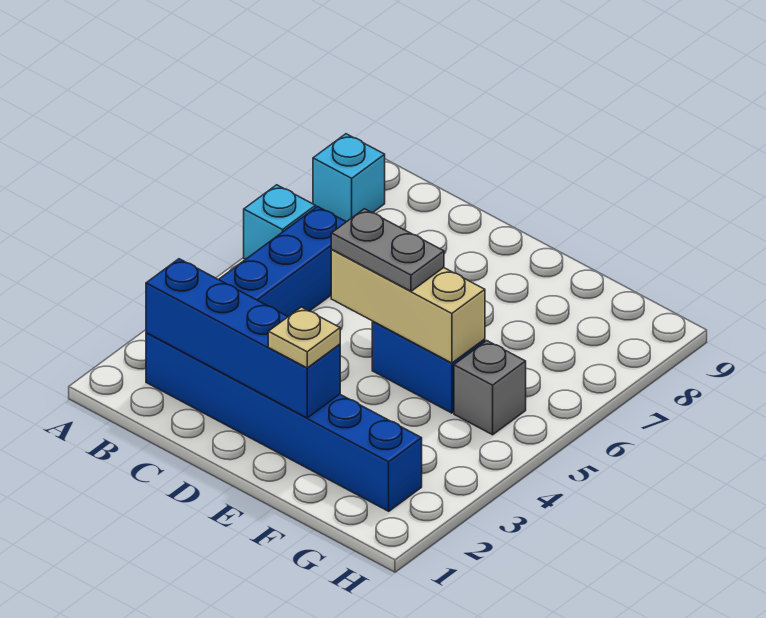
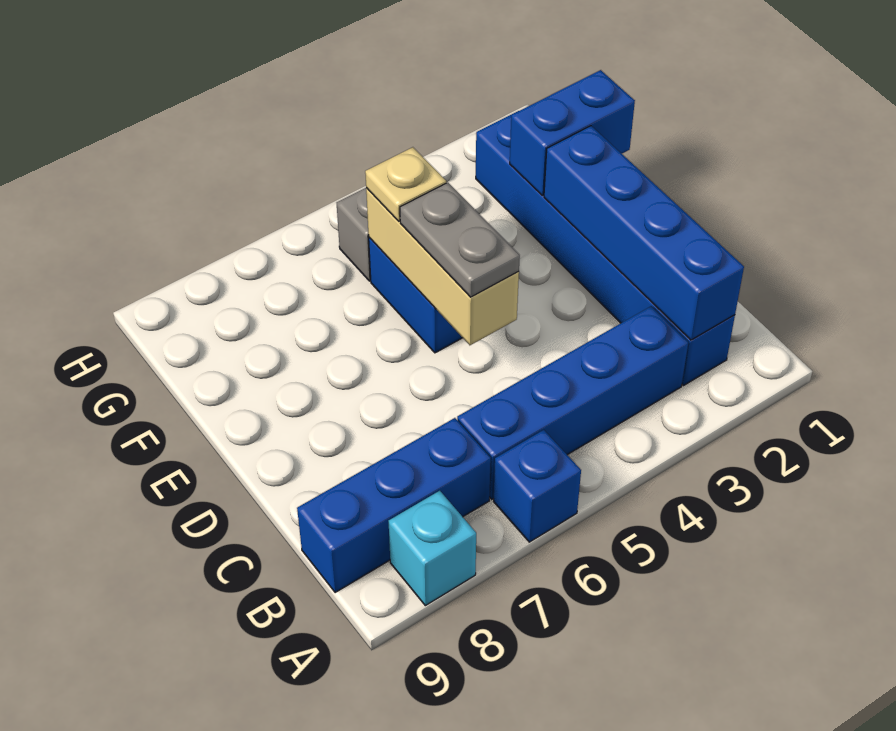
cyan 1x1 brick [244,185,316,260] -> blue 1x1 brick [494,430,581,542]
none -> blue 1x3 brick [297,418,491,593]
tan 1x1 plate [268,307,340,368] -> tan 1x1 plate moved to [365,147,446,221]
none -> blue 1x2 brick [510,70,635,195]

